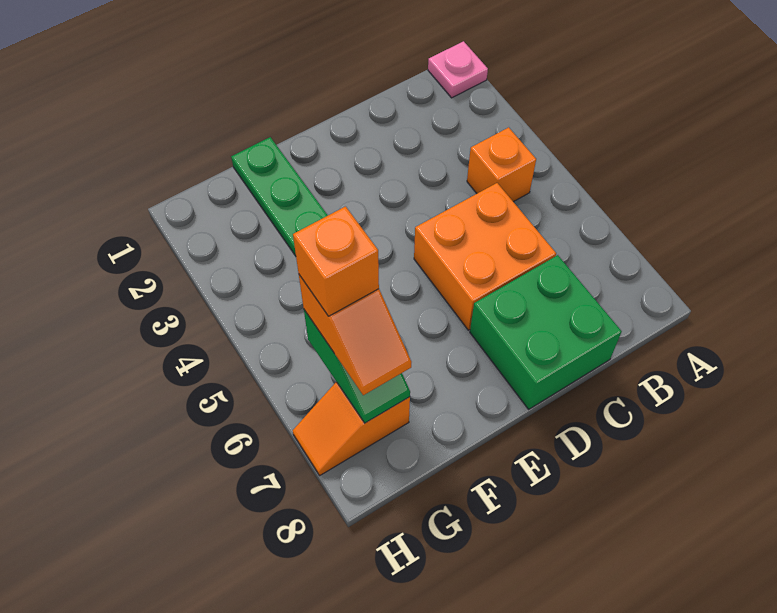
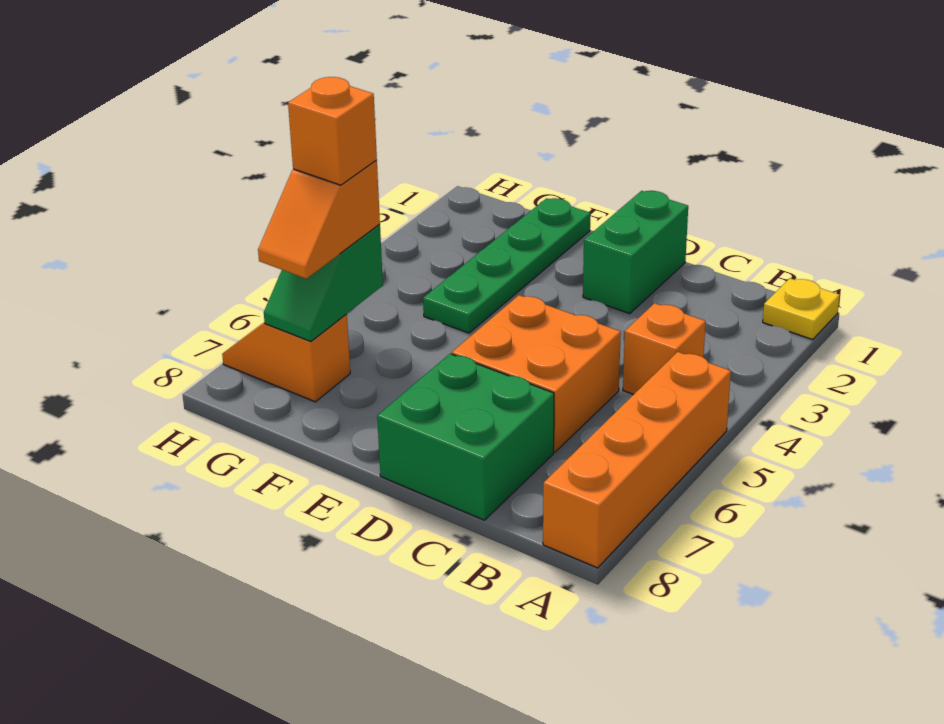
pink 1x1 plate [428,41,488,98] -> yellow 1x1 plate [763,278,840,340]
none -> orange 1x4 brick [543,352,731,568]
none -> green 1x2 brick [583,191,688,314]

